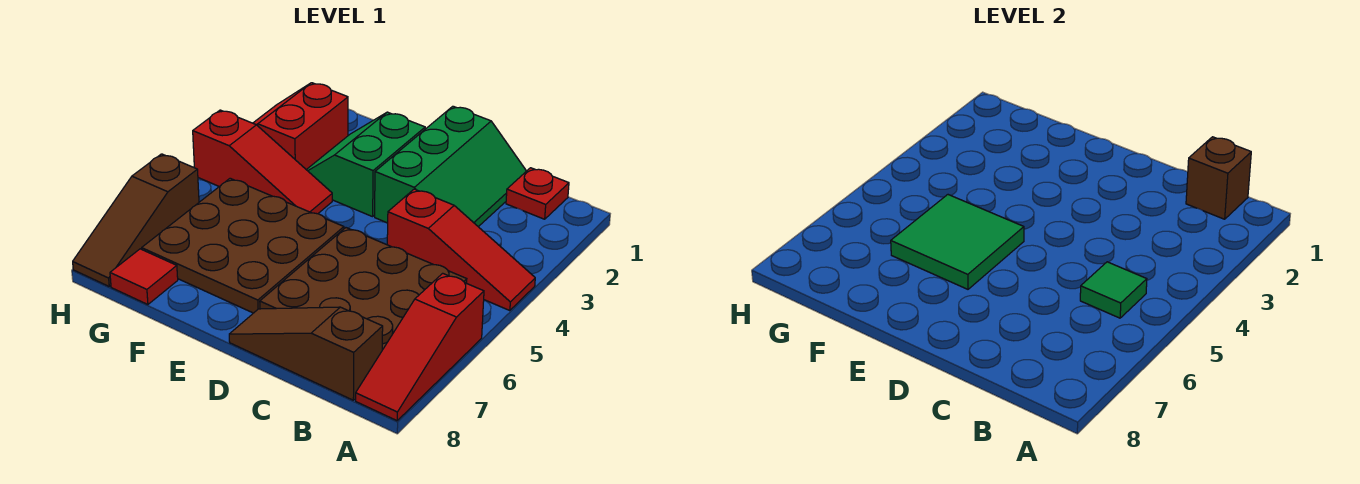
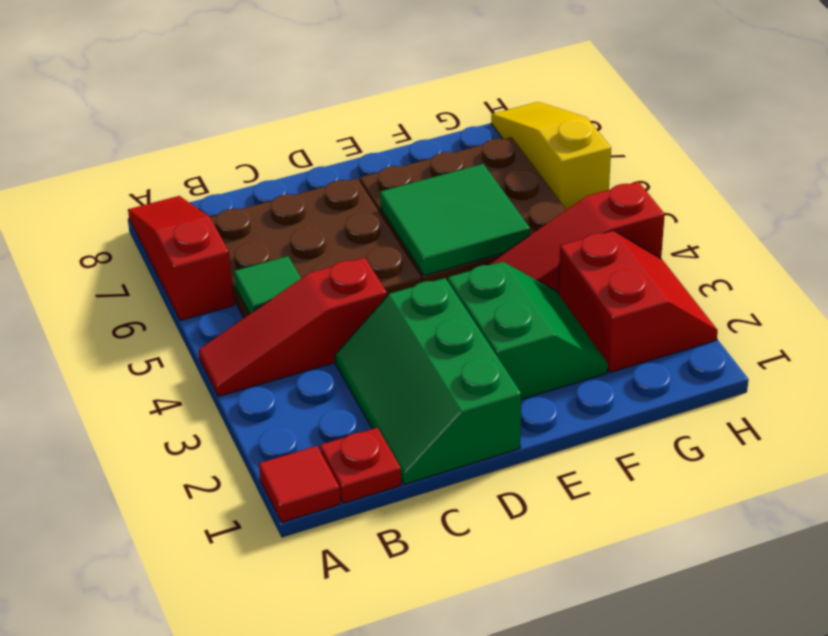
brown 1x1 brick [1186,137,1251,219] -> none
brown 1x3 slope [229,307,383,400] -> none
red 1x1 tile [110,249,178,305] -> red 1x1 tile moved to [259,446,340,523]
brown 1x3 slope [73,154,199,286] -> yellow 1x3 slope [491,102,611,210]

